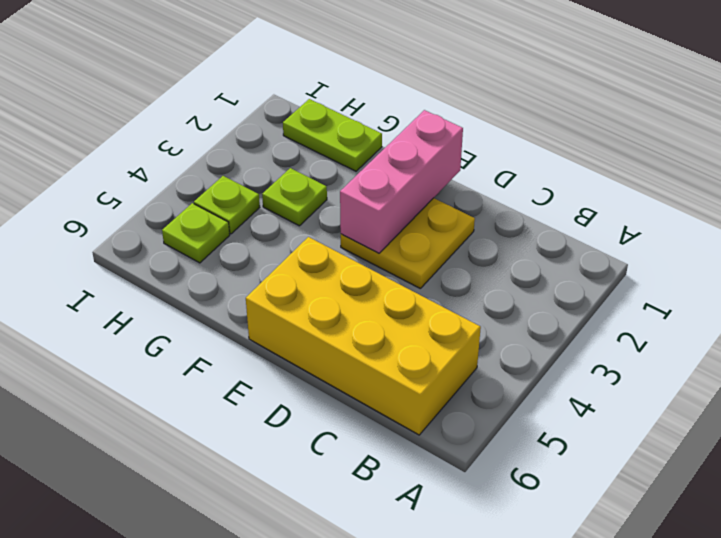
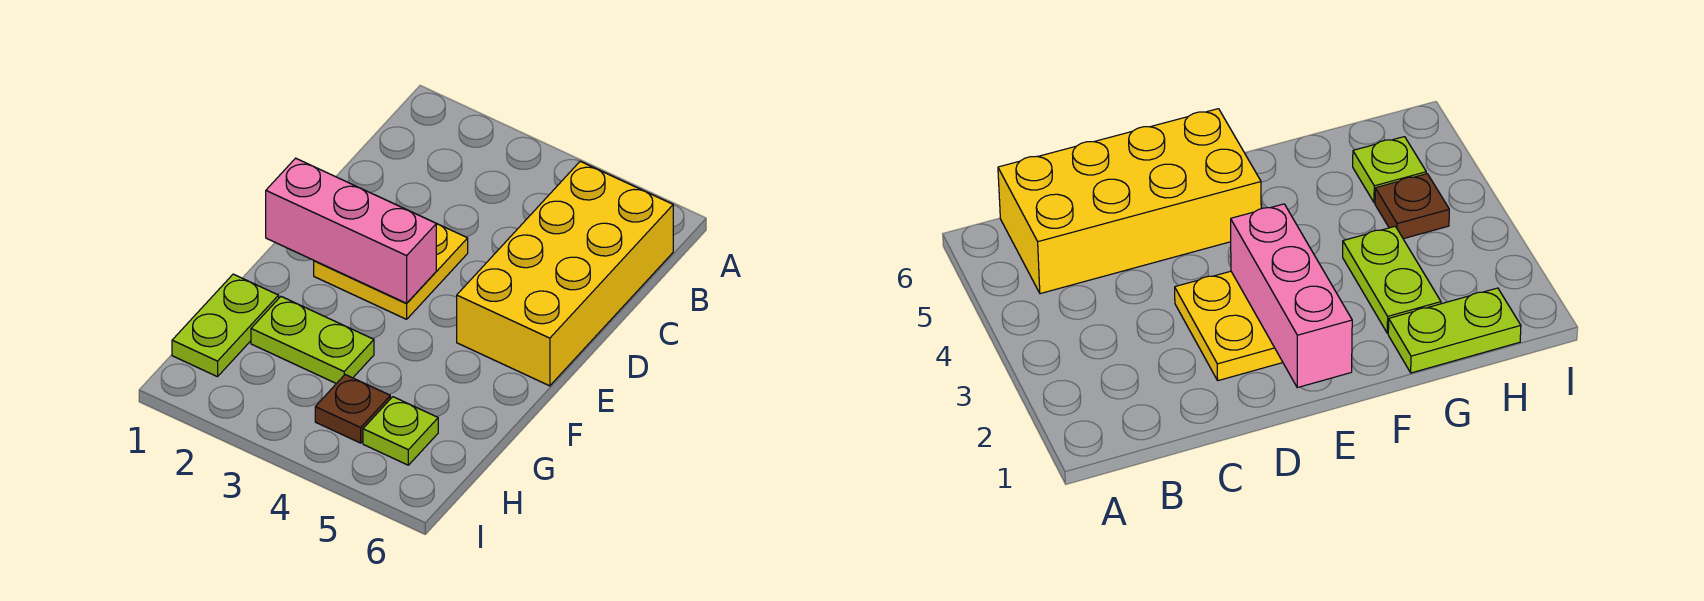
lime 1x1 plate [262,168,327,226] -> lime 1x2 plate [251,297,374,384]
lime 1x1 plate [194,176,260,234] -> brown 1x1 plate [315,375,390,443]

